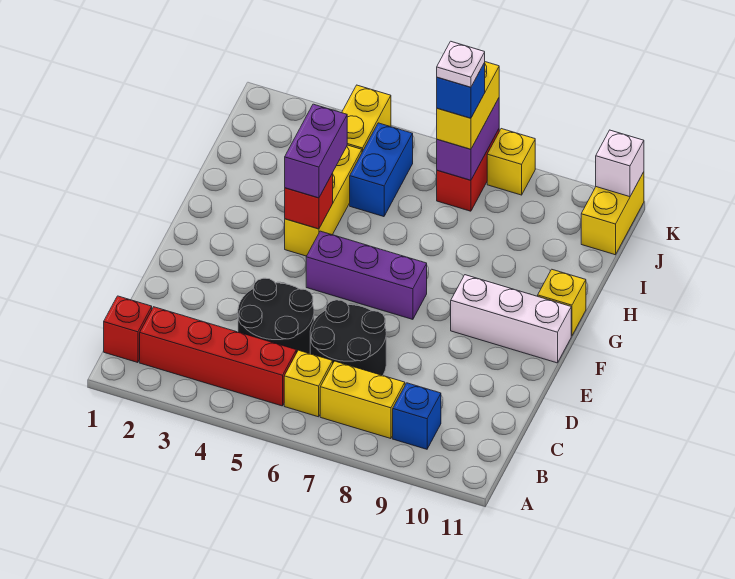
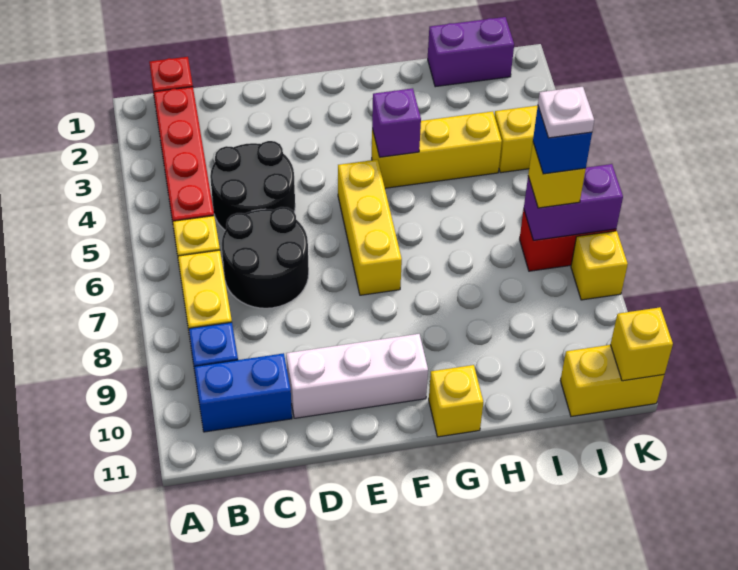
purple 1x3 brick [306,231,427,319] -> yellow 1x3 brick [338,160,402,295]
white 1x3 brick [451,275,571,363] -> white 1x3 brick turned to [286,334,428,418]
red 1x1 brick [285,173,333,229] -> purple 1x1 brick [372,88,421,157]
purple 1x2 brick [285,104,347,198] -> purple 1x2 brick moved to [428,17,514,87]
blue 1x2 brick [350,123,413,217] -> blue 1x2 brick moved to [194,353,292,432]
yellow 1x2 brick [437,62,499,149] -> yellow 1x1 brick [528,143,586,208]
white 1x1 brick [596,130,644,197] -> yellow 1x1 brick [610,307,673,381]

